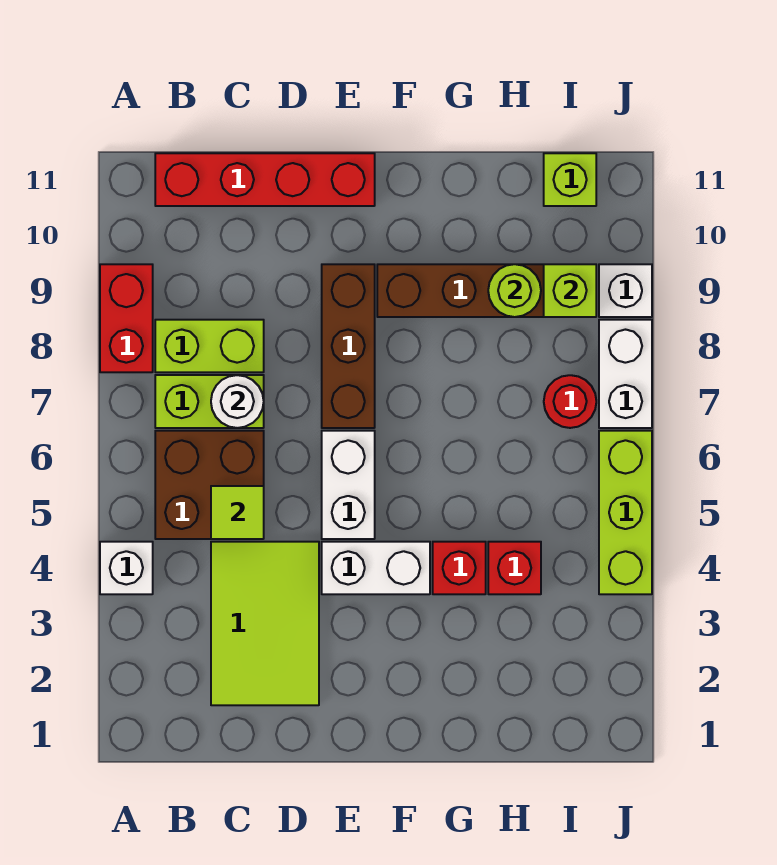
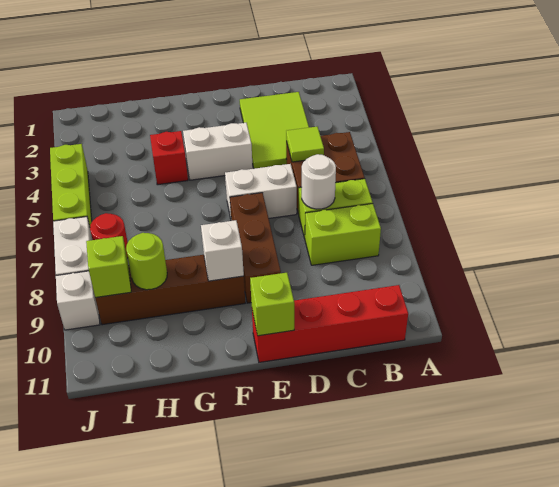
white 1x1 brick [100,542,153,594] -> white 1x1 brick moved to [201,220,244,281]
red 1x2 brick [100,264,153,372] -> none
white 1x2 brick [322,431,375,539] -> white 1x2 brick turned to [225,164,297,219]
red 1x1 brick [488,542,541,594] -> none
lime 1x1 brick [544,153,596,206] -> lime 1x1 brick moved to [250,273,294,336]

